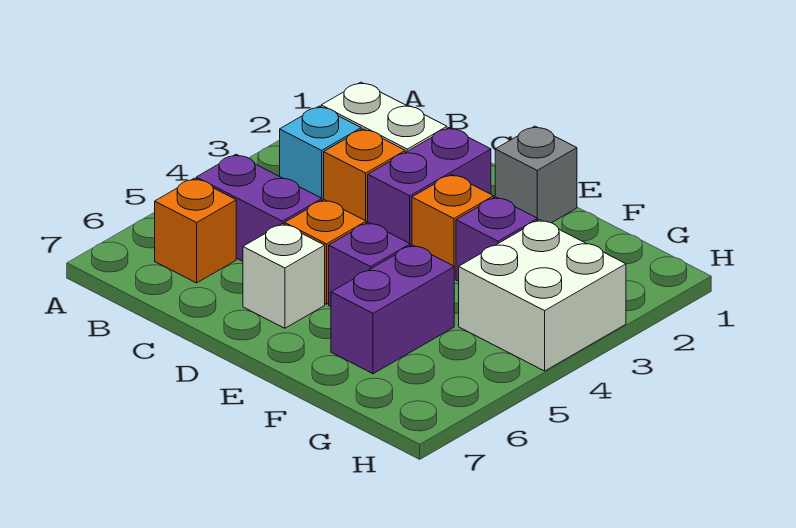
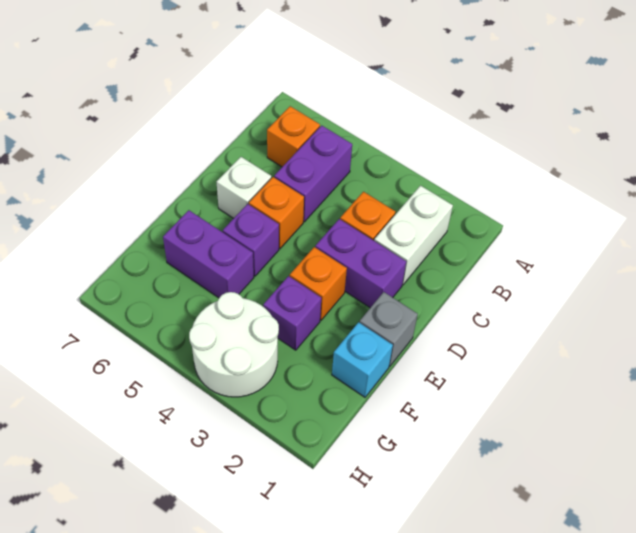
cyan 1x1 brick [280,106,361,201] -> cyan 1x1 brick moved to [332,322,393,397]
white 2x2 brick [459,220,626,371] -> white 2x2 round brick [189,292,279,397]

